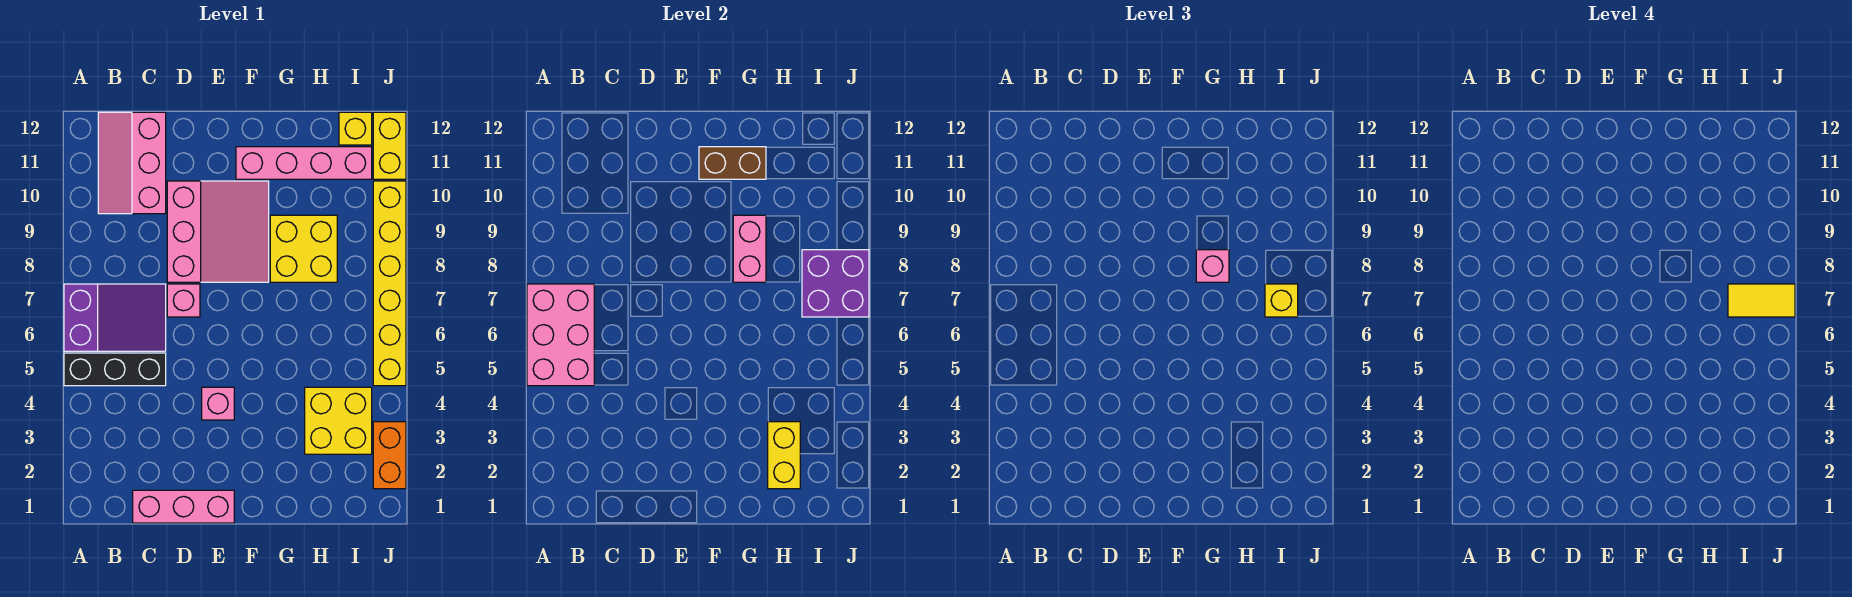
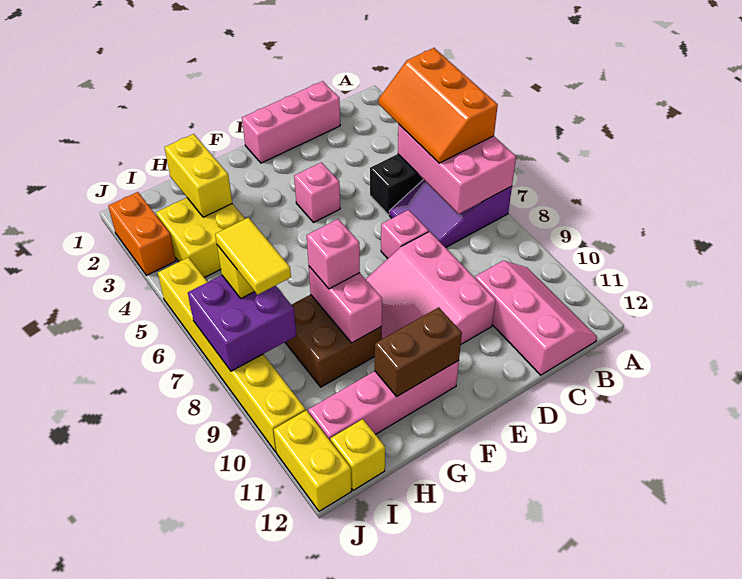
none -> orange 2x3 slope [379,48,498,163]
yellow 2x2 brick [270,215,337,282] -> brown 2x2 brick [285,295,382,387]
yellow 1x2 tile [1728,284,1795,317] -> yellow 1x2 tile turned to [215,218,291,295]

